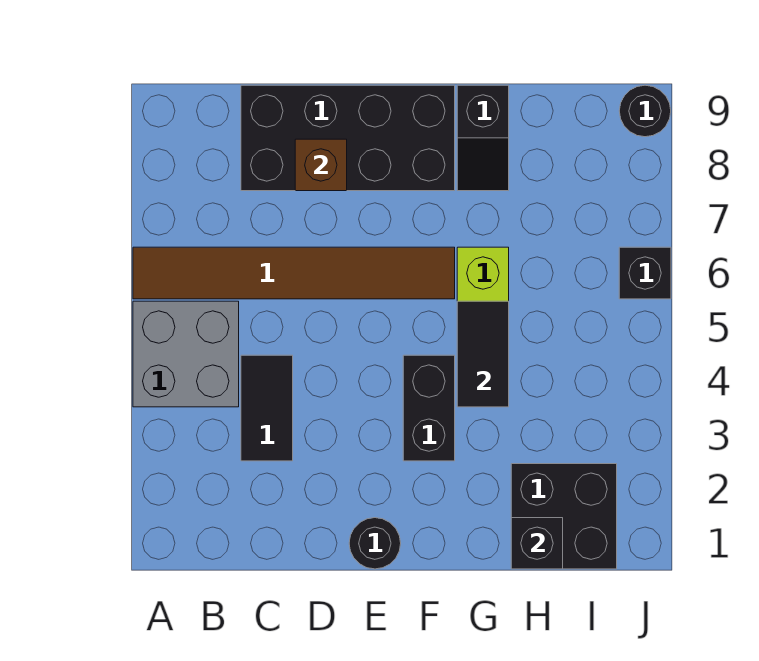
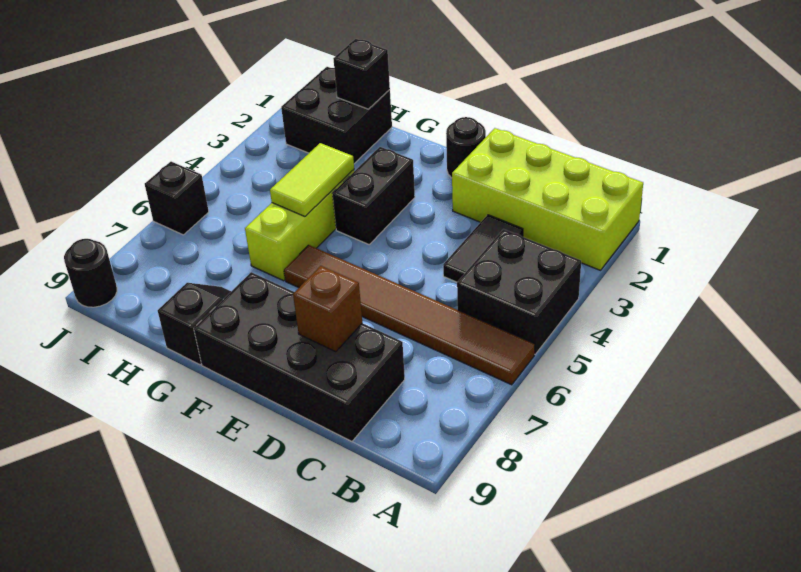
none -> lime 2x4 brick [452,128,643,270]
grey 2x2 brick [133,301,239,407] -> black 2x2 brick [457,229,581,354]
black 1x2 tile [457,301,509,407] -> lime 1x2 tile [270,143,354,216]

